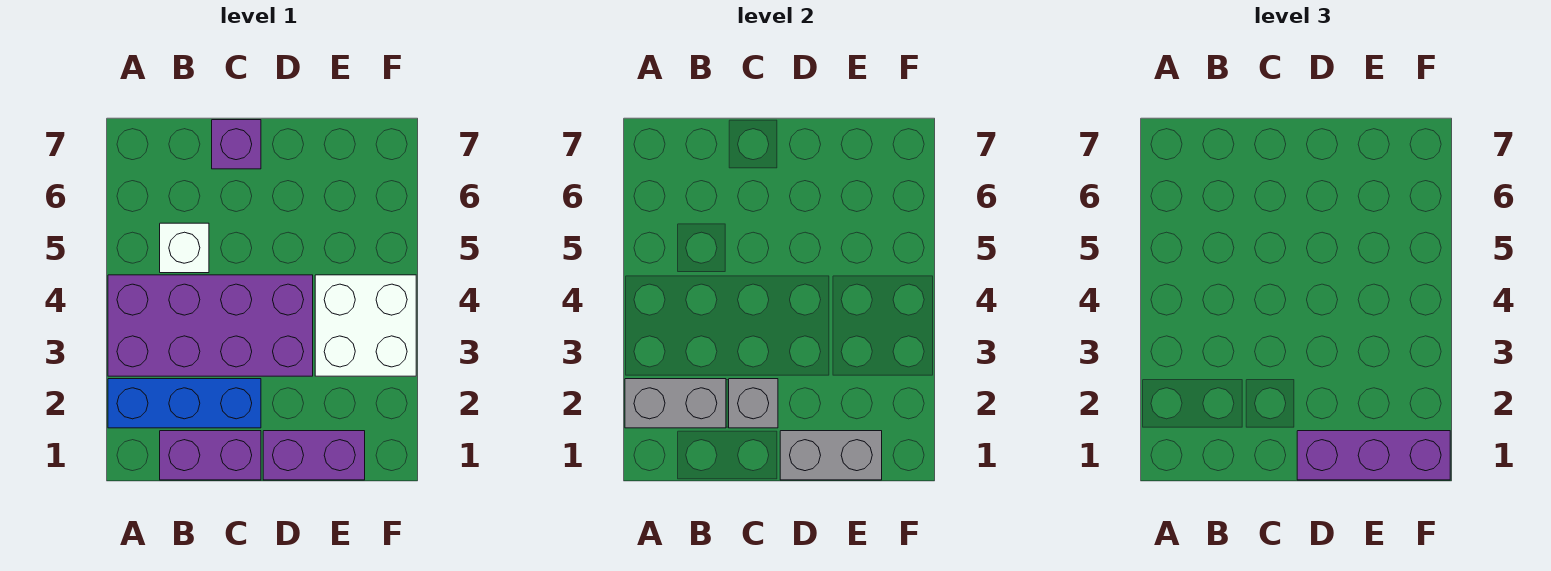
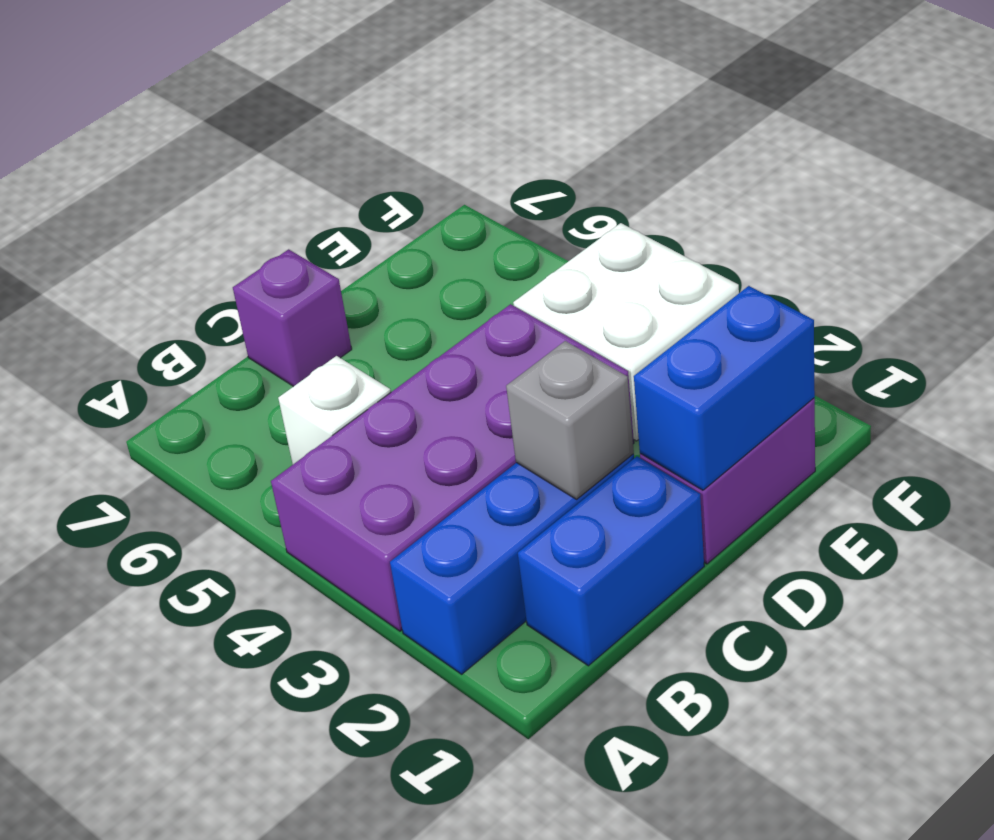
grey 1x2 brick [625,379,726,428] -> none
purple 1x2 brick [160,431,261,480] -> blue 1x2 brick [518,456,704,666]
grey 1x2 brick [780,431,882,480] -> blue 1x2 brick [634,286,815,490]
purple 1x3 brick [1297,431,1450,480] -> none

